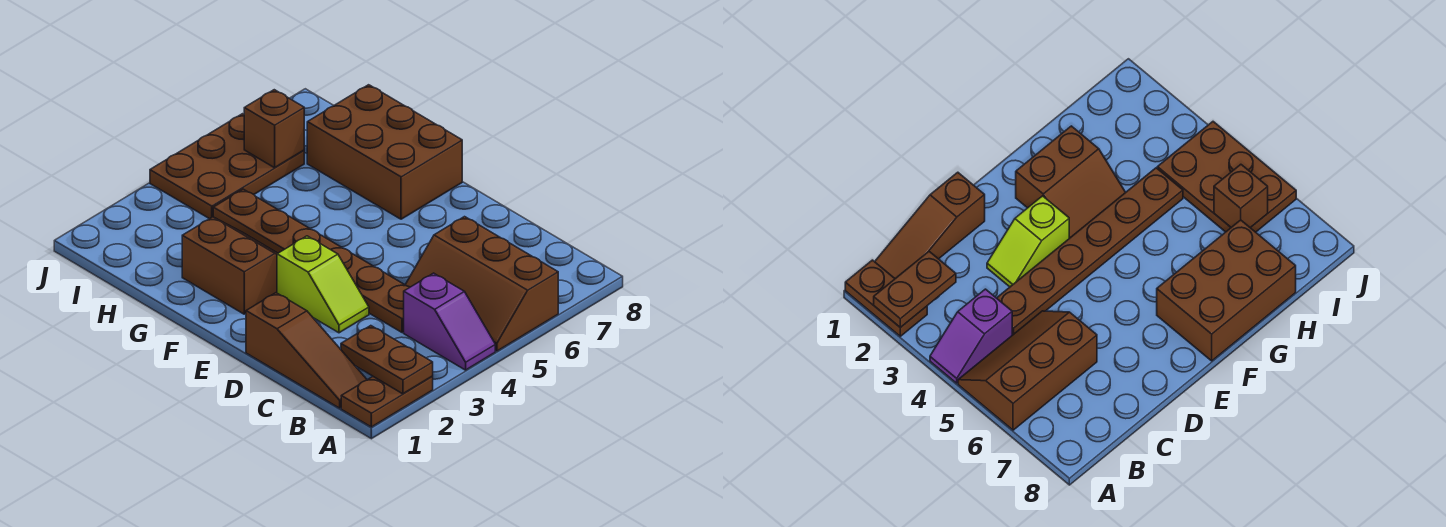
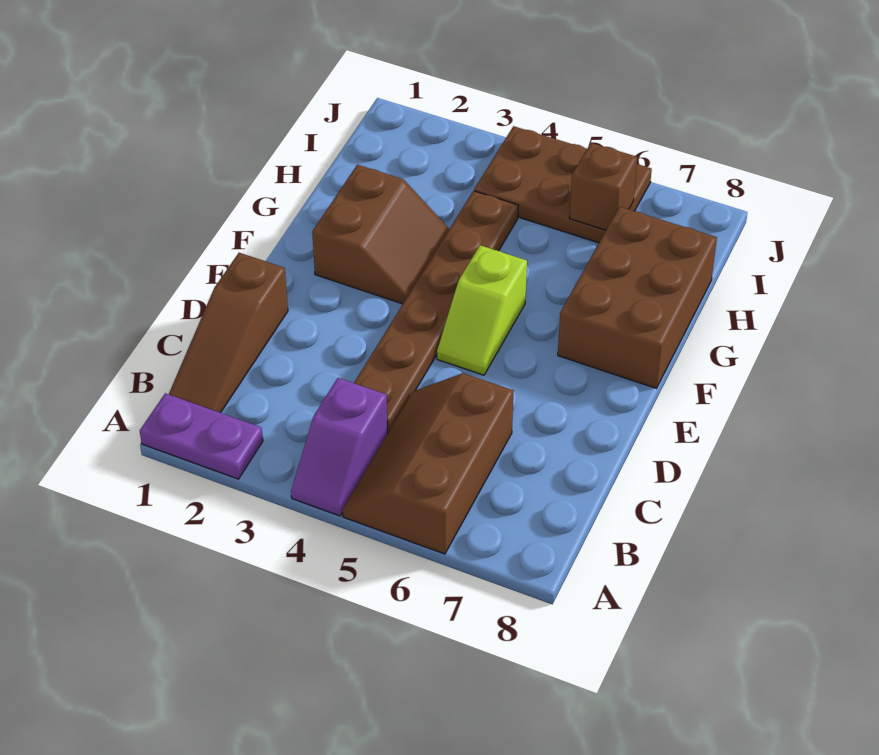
brown 1x2 plate [341,377,433,427] -> purple 1x2 plate [140,393,263,479]
brown 1x2 plate [341,326,433,394] -> none
lime 1x2 slope [277,236,369,333] -> lime 1x2 slope moved to [437,245,527,375]

